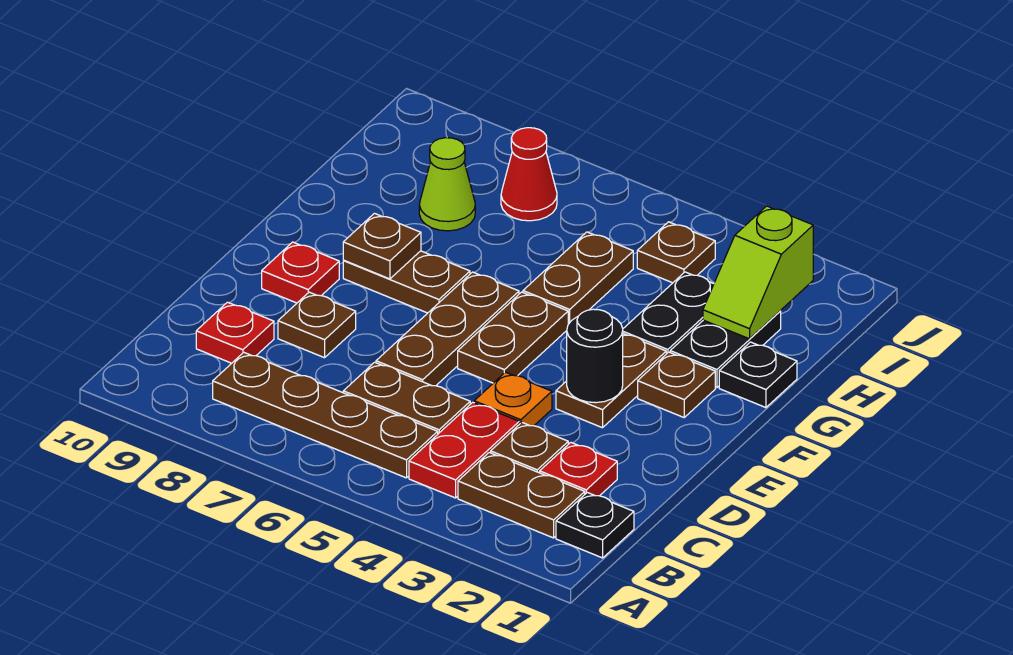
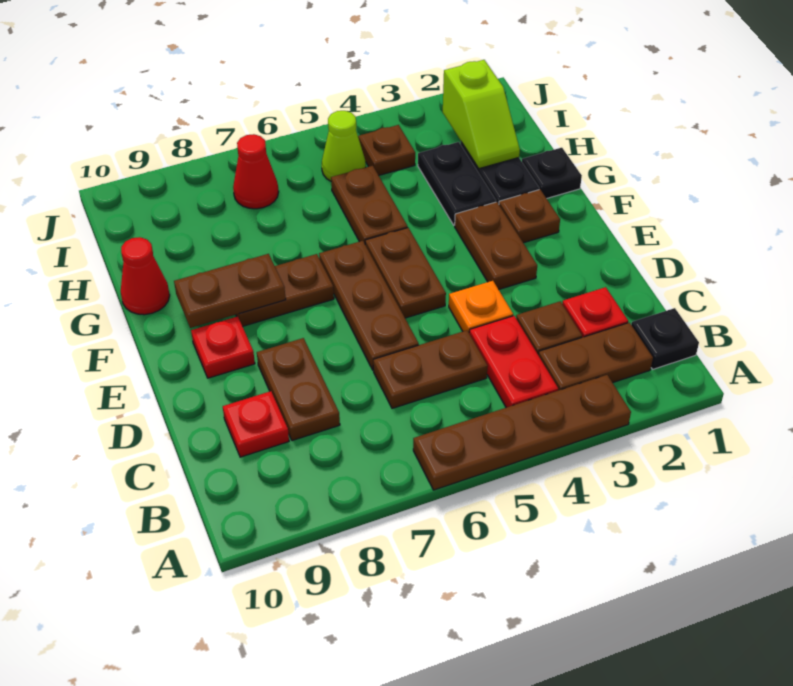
brown 1x4 plate [213,352,438,478] -> brown 1x4 plate moved to [413,375,631,490]
brown 1x1 plate [278,292,356,358] -> brown 1x2 plate [257,338,340,441]
black 1x1 round brick [567,309,623,403] -> none
brown 1x1 plate [343,213,421,279] -> brown 1x2 plate [174,254,286,328]
none -> red 1x1 cone [121,237,170,315]
lime 1x1 cone [419,138,475,231] -> lime 1x1 cone moved to [322,111,366,181]

